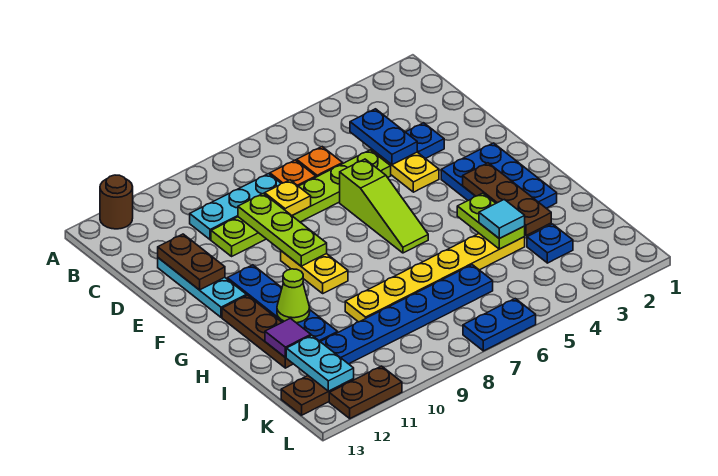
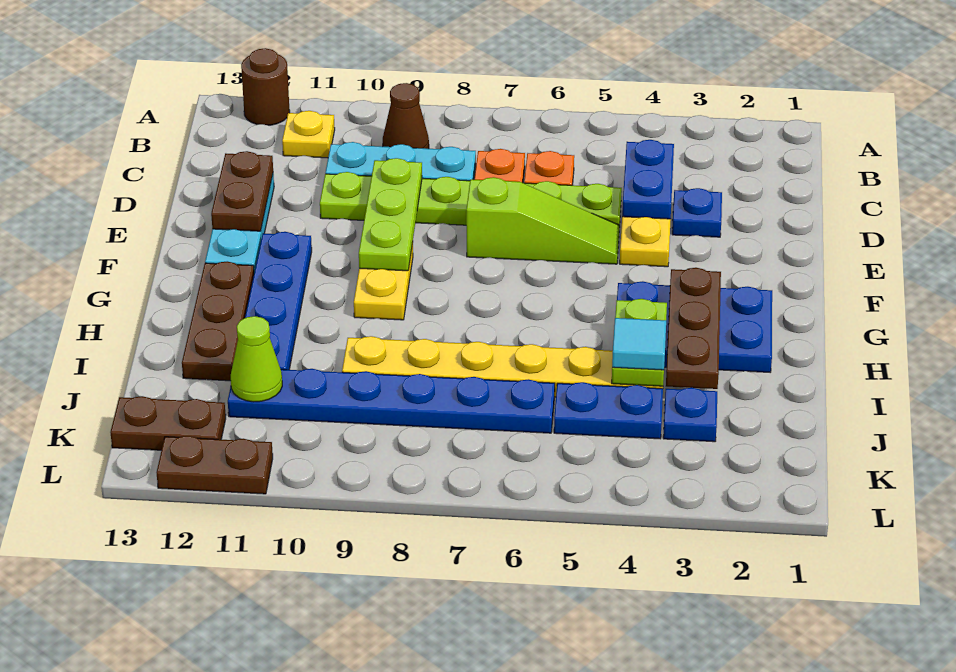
none -> brown 1x1 cone [383,83,429,149]
yellow 1x1 plate [265,180,311,215] -> yellow 1x1 plate moved to [282,111,335,158]
lime 1x3 slope [340,159,428,253] -> lime 1x3 slope turned to [466,177,619,264]
blue 2x3 plate [441,143,557,208] -> blue 2x3 plate turned to [617,281,772,372]
lime 1x1 cone [277,269,310,323] -> lime 1x1 cone moved to [231,316,282,402]
purple 1x1 tile [265,318,311,358] -> none
cyan 1x2 plate [286,335,354,391] -> none
blue 1x2 plate [463,299,536,351] -> blue 1x2 plate moved to [554,382,663,439]

